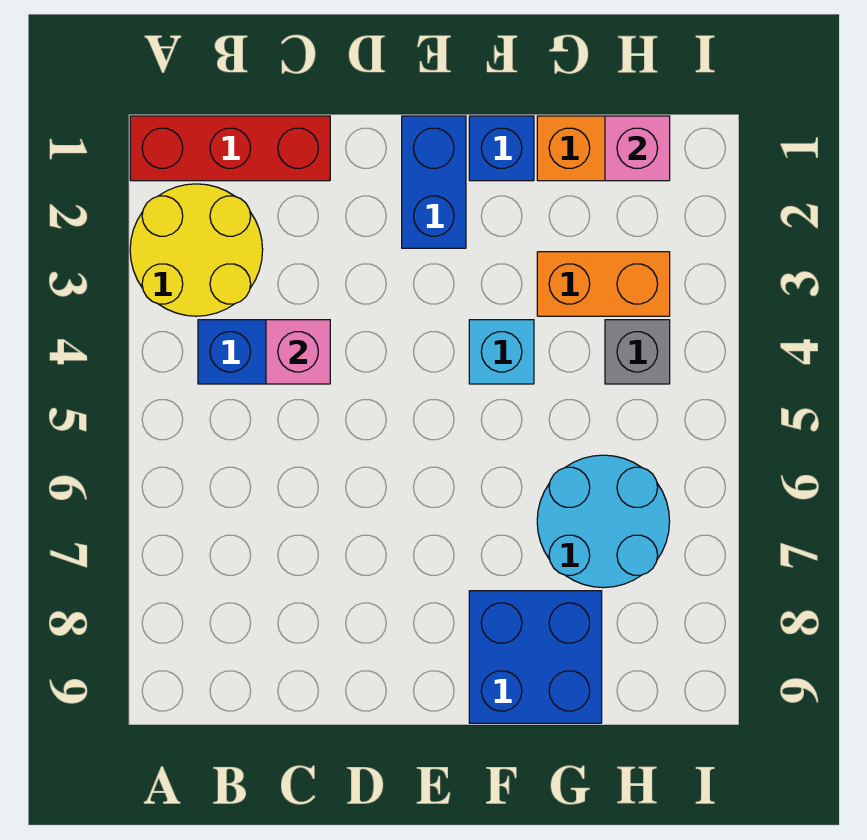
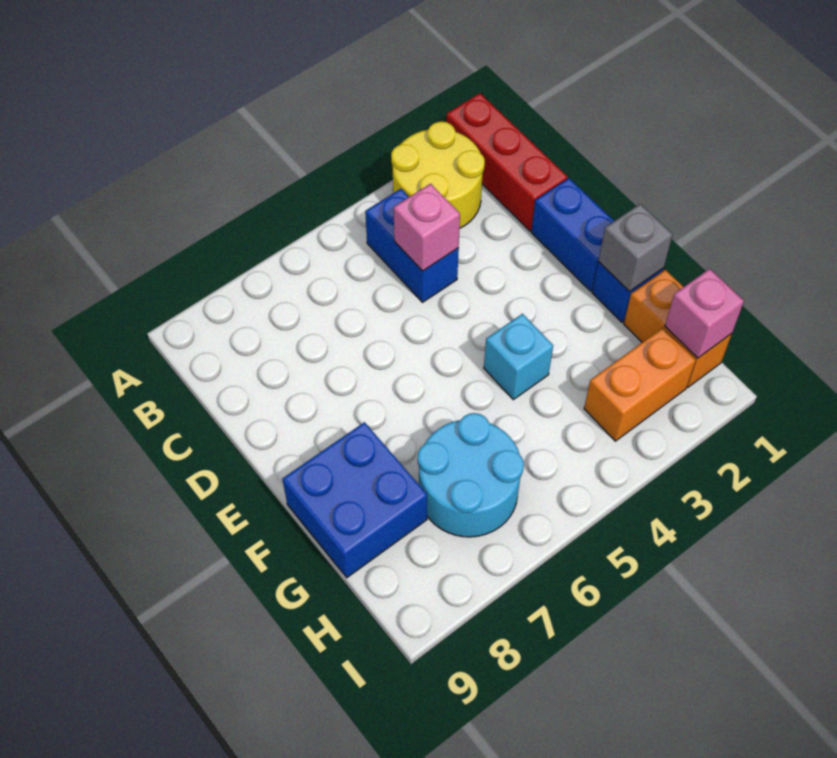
blue 1x2 brick [402,116,466,248] -> blue 1x2 brick turned to [531,178,614,291]
orange 1x2 brick [537,252,670,316] -> orange 1x2 brick turned to [584,328,696,441]
grey 1x1 brick [605,320,670,384] -> grey 1x1 brick moved to [598,204,673,292]

